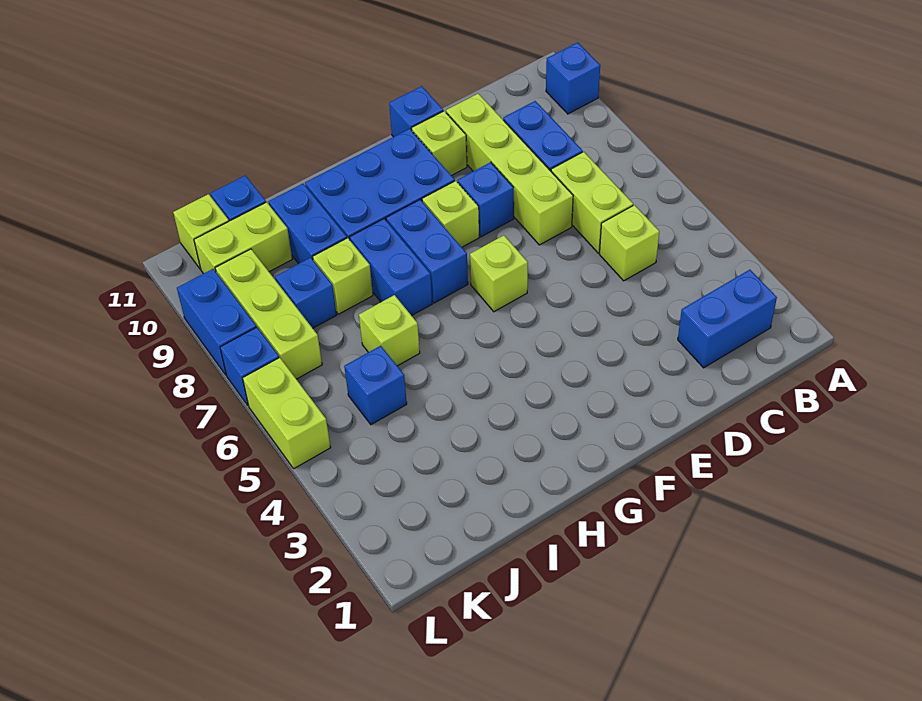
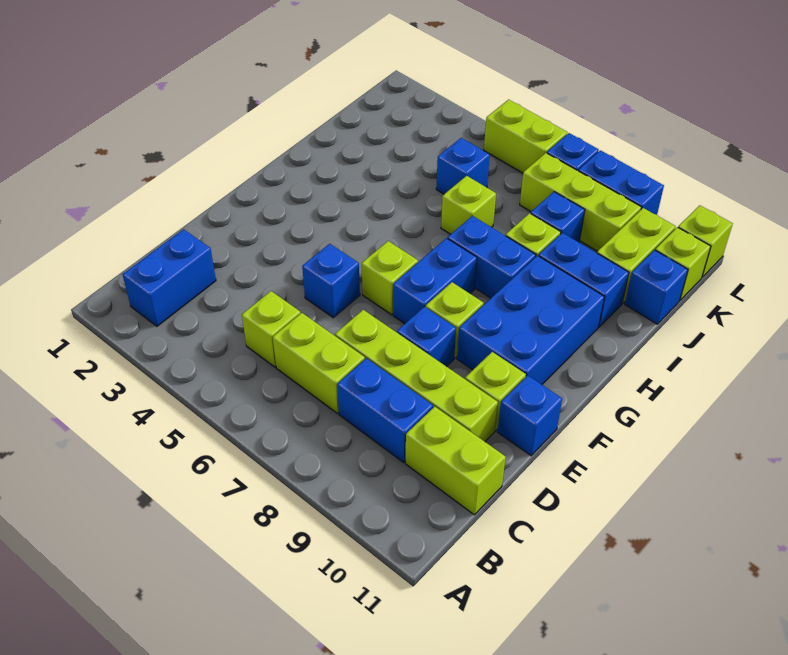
blue 1x1 brick [546,42,600,114] -> blue 1x1 brick moved to [302,244,360,318]
none -> lime 1x2 brick [406,407,506,515]
blue 1x2 brick [386,200,468,303] -> blue 1x2 brick turned to [393,238,477,324]
none -> lime 1x1 brick [678,205,733,277]

